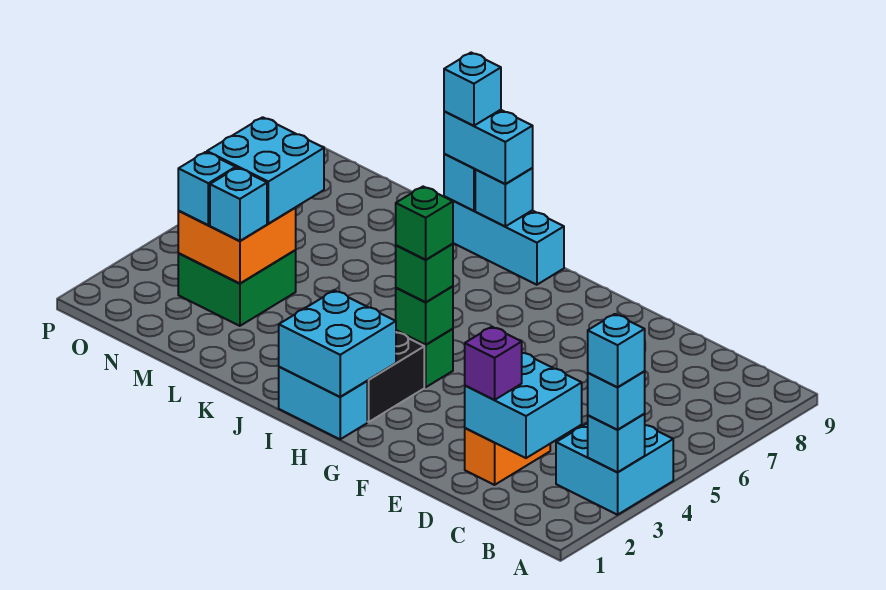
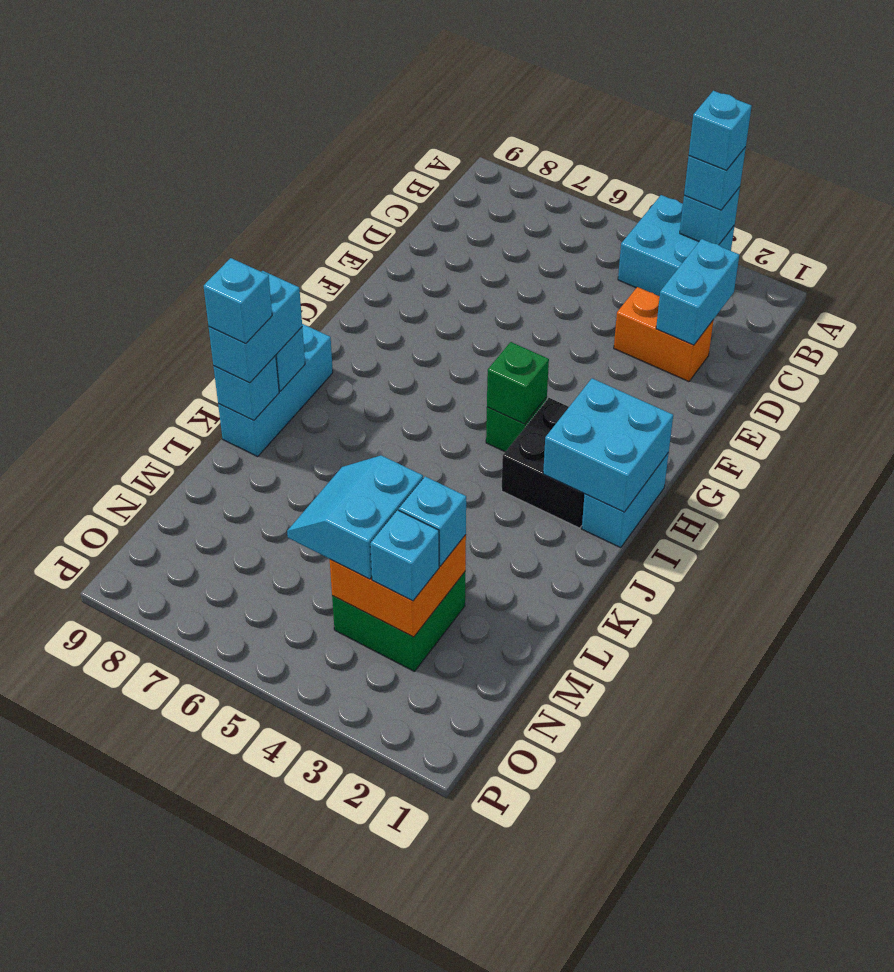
cyan 2x2 brick [465,353,582,458] -> cyan 1x2 brick [656,239,739,345]
purple 1x1 brick [465,327,522,400] -> none
green 1x1 brick [396,244,453,302] -> none
green 1x1 brick [396,187,453,260] -> none
cyan 2x2 brick [207,117,324,224] -> cyan 2x2 slope [287,455,423,579]

